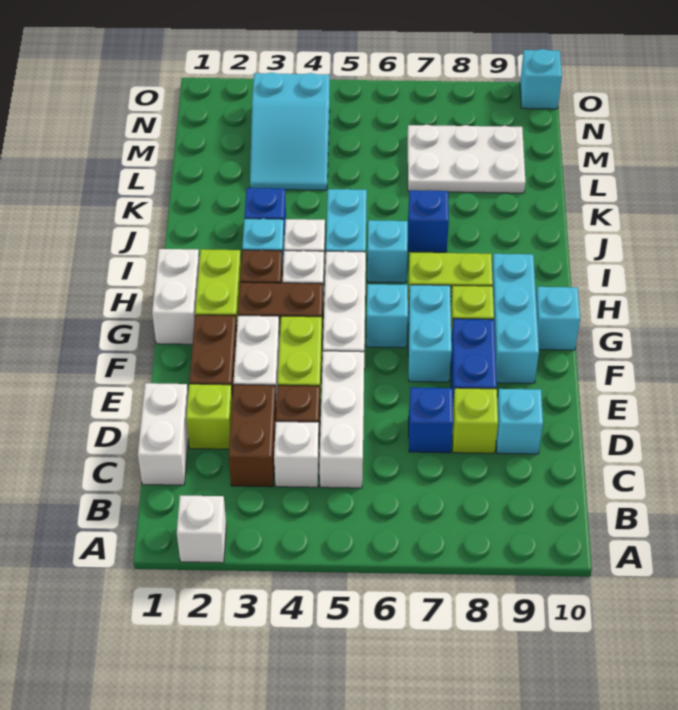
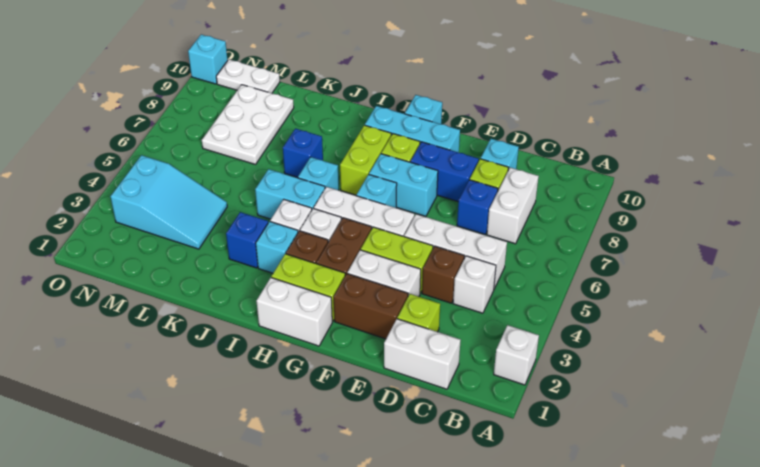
brown 1x2 brick [229,385,276,487] -> none
none -> white 1x2 brick [487,168,539,244]
none -> white 1x2 plate [216,59,280,93]

